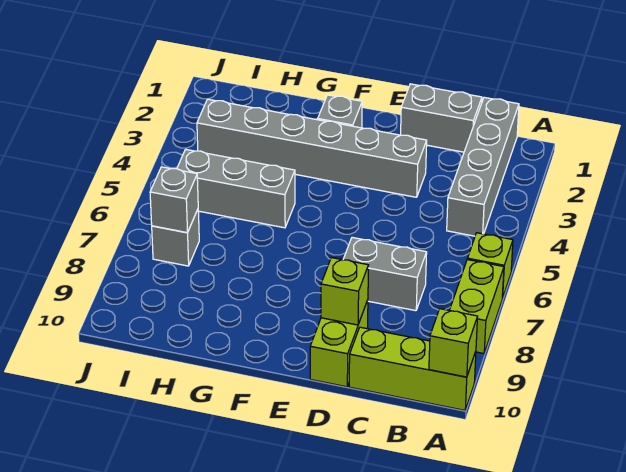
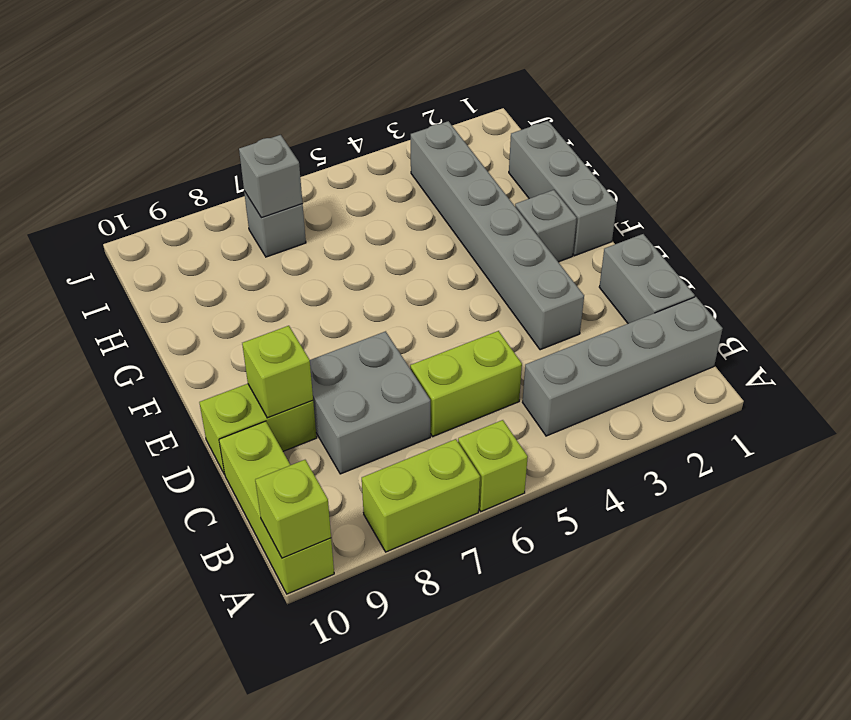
none -> lime 1x2 brick [410,331,522,436]
grey 1x2 brick [343,237,427,311] -> grey 2x2 brick [310,331,430,474]
grey 1x3 brick [177,149,295,228] -> grey 1x3 brick moved to [509,121,617,256]

